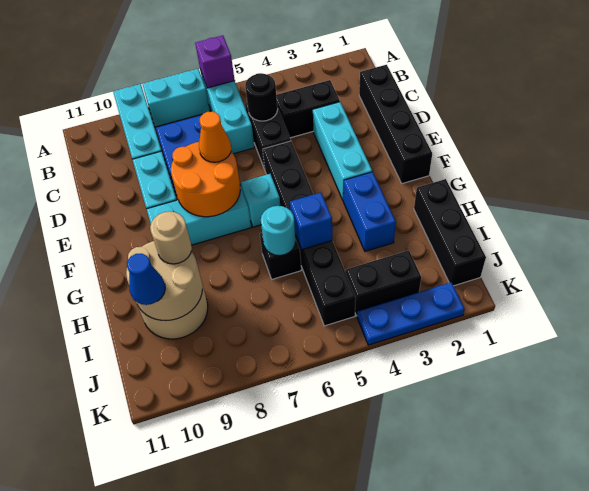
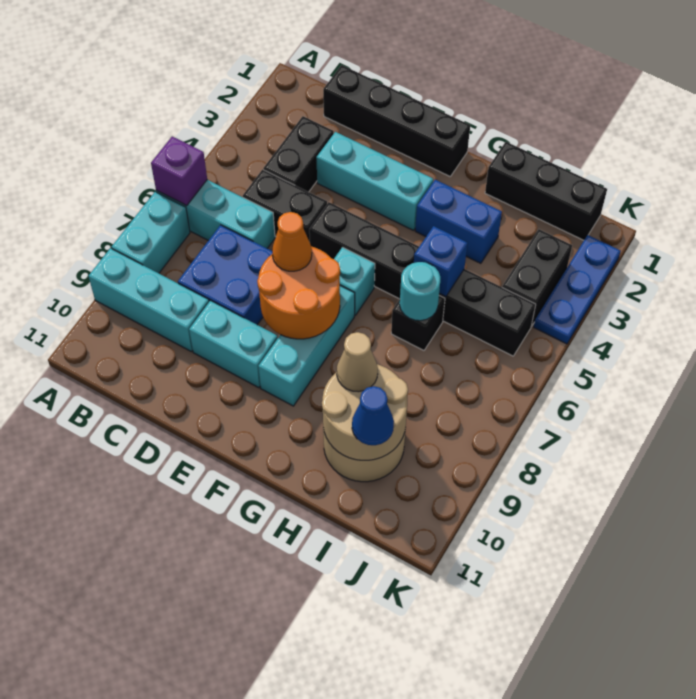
black 1x1 round brick [245,73,278,121] -> none
tan 1x1 round brick [150,211,192,264] -> tan 1x1 cone [337,332,378,392]

